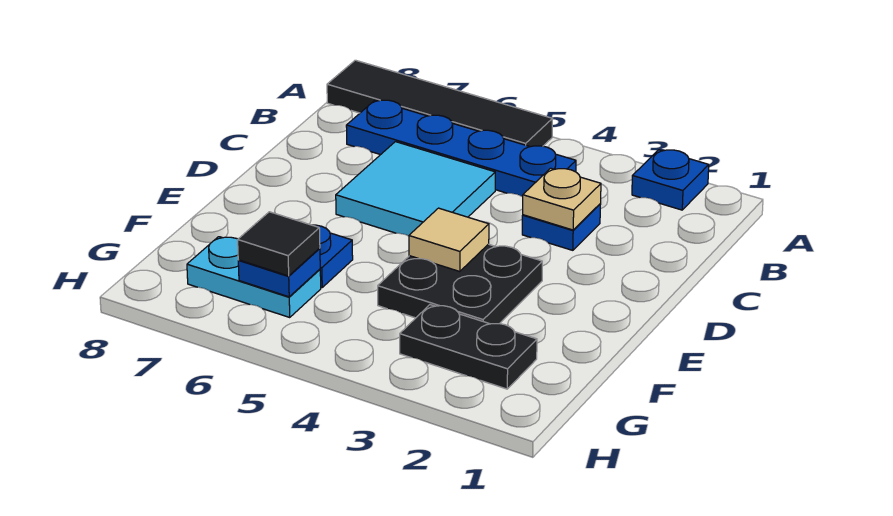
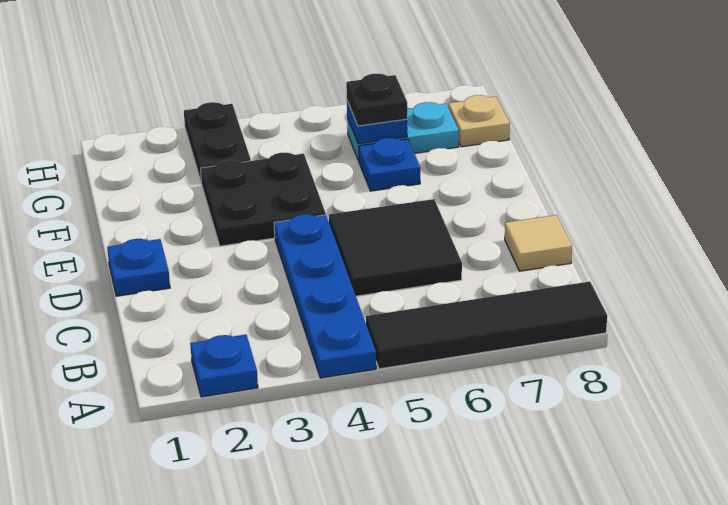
blue 1x4 plate [346,100,576,197] -> blue 1x4 plate turned to [274,214,376,378]
blue 1x1 plate [522,204,601,250] -> blue 1x1 plate moved to [107,239,170,296]
tan 1x1 plate [523,168,601,230] -> tan 1x1 plate moved to [449,95,510,147]
cyan 2x2 tile [336,142,495,236] -> black 2x2 tile [329,199,462,296]
tan 1x1 tile [409,208,489,272] -> tan 1x1 tile moved to [505,215,572,271]
black 1x2 plate [400,305,537,389] -> black 1x2 plate turned to [184,102,251,183]
black 1x1 tile [238,212,320,276] -> black 1x1 plate [346,74,407,126]

